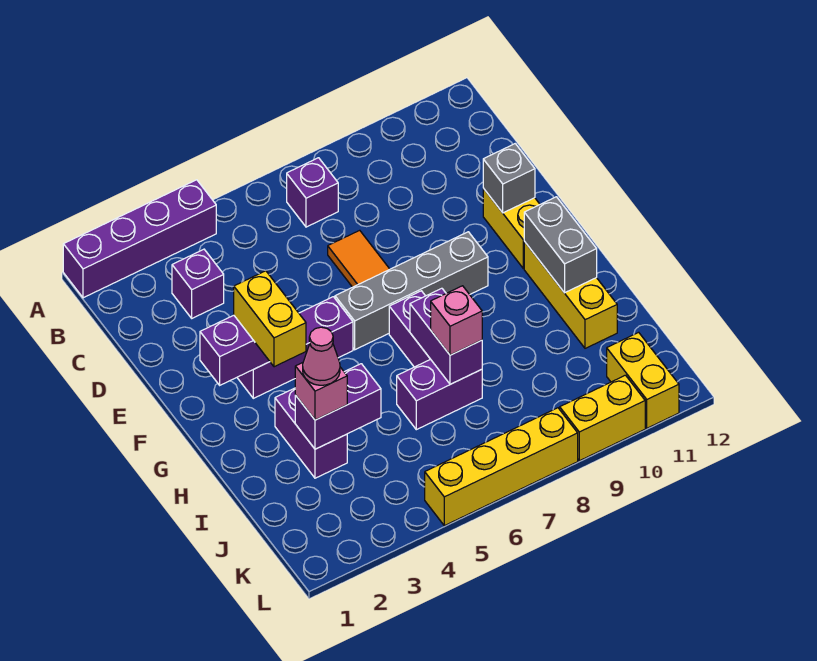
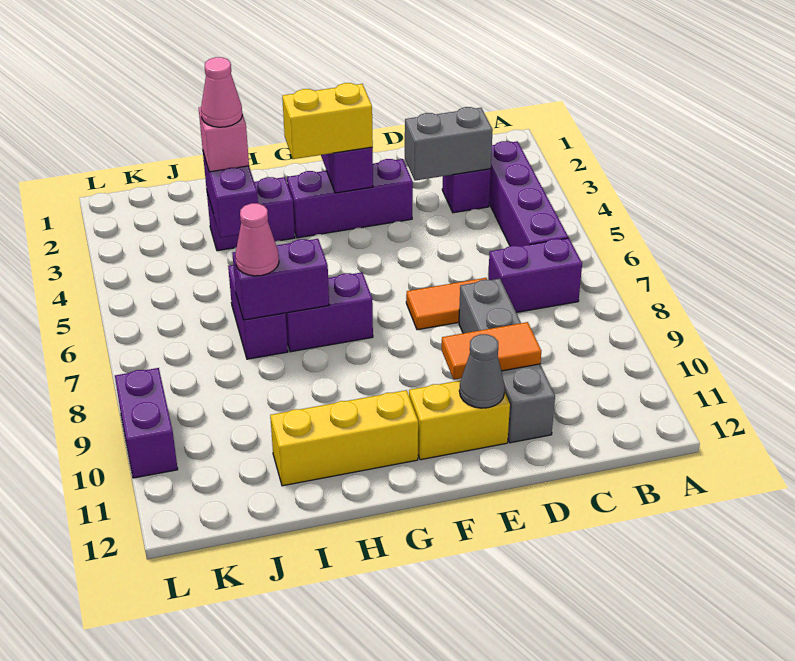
purple 1x4 brick [63,180,216,298] -> purple 1x4 brick moved to [489,141,568,246]
purple 1x1 brick [287,158,338,227] -> purple 1x2 brick [488,238,582,313]
none -> orange 1x2 tile [442,322,541,379]
grey 1x1 brick [483,144,535,213] -> grey 1x1 cone [459,334,505,408]
purple 1x3 brick [237,297,353,398] -> purple 1x3 brick turned to [287,159,413,238]
grey 1x4 brick [335,232,488,350] -> grey 1x4 brick moved to [459,279,555,443]
grey 1x2 brick [524,197,597,293] -> grey 1x2 brick moved to [405,107,493,181]
pink 1x1 brick [431,286,482,355] -> pink 1x1 cone [235,203,279,276]
yellow 1x2 brick [607,332,679,428] -> none
yellow 1x4 brick [425,408,578,526] -> none
yellow 1x2 brick [560,375,645,461] -> purple 1x2 brick [115,368,178,478]

